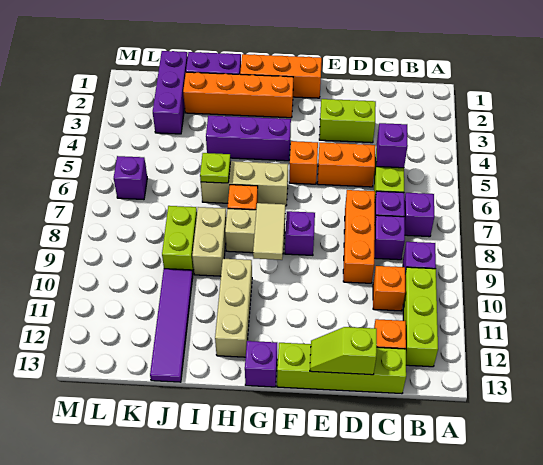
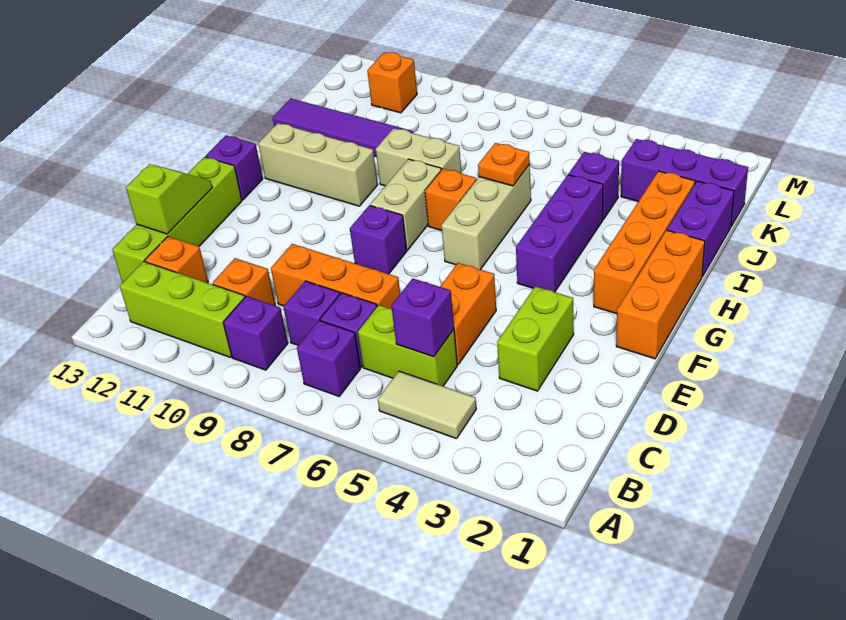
orange 1x1 brick [289,141,318,184] -> orange 1x1 brick moved to [367,52,417,113]
tan 1x2 tile [253,203,285,260] -> tan 1x2 tile moved to [378,371,476,439]
lime 1x1 plate [200,153,230,183] -> orange 1x1 plate [478,143,530,186]
lime 1x2 brick [162,206,197,273] -> none
purple 1x1 brick [114,156,147,200] -> purple 1x1 brick moved to [569,152,619,220]

